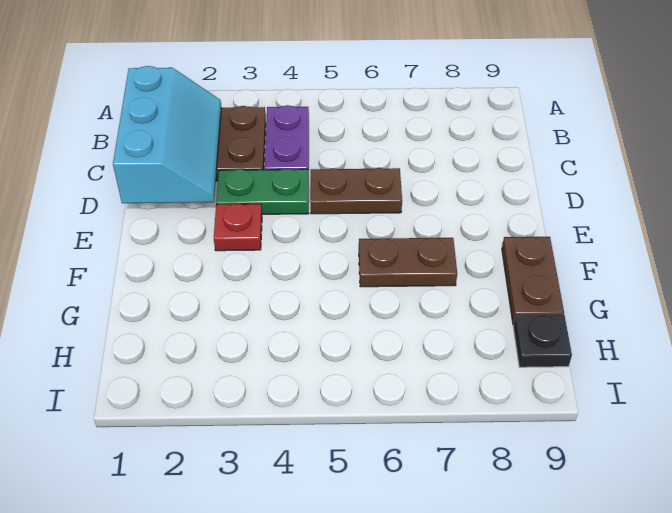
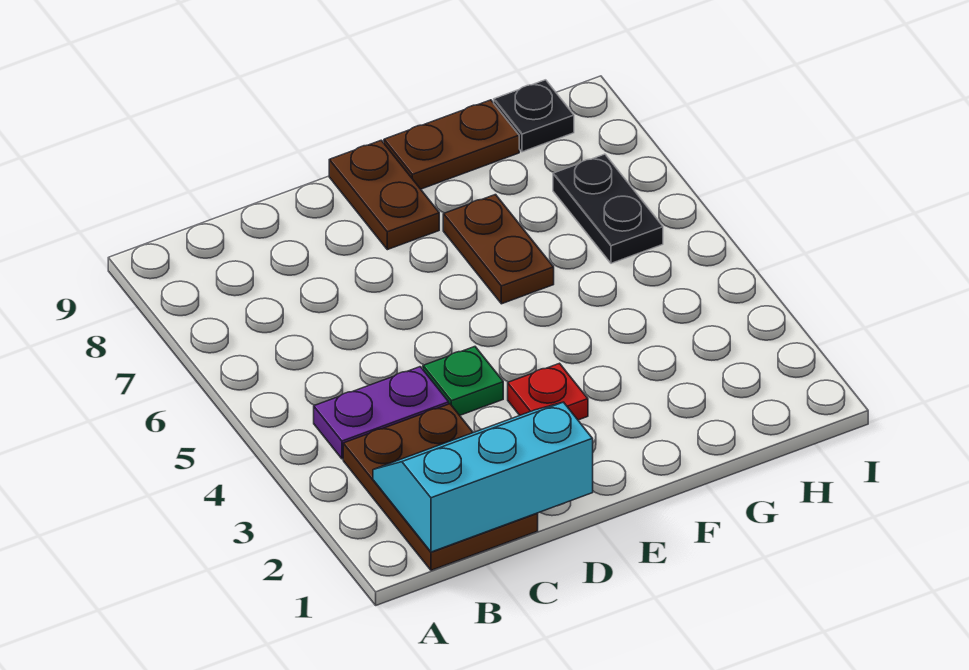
green 1x2 plate [216,169,309,214] -> green 1x1 plate [423,347,503,415]
brown 1x2 plate [310,168,402,214] -> brown 1x2 plate moved to [329,140,439,250]
none -> black 1x2 plate [553,154,663,263]

